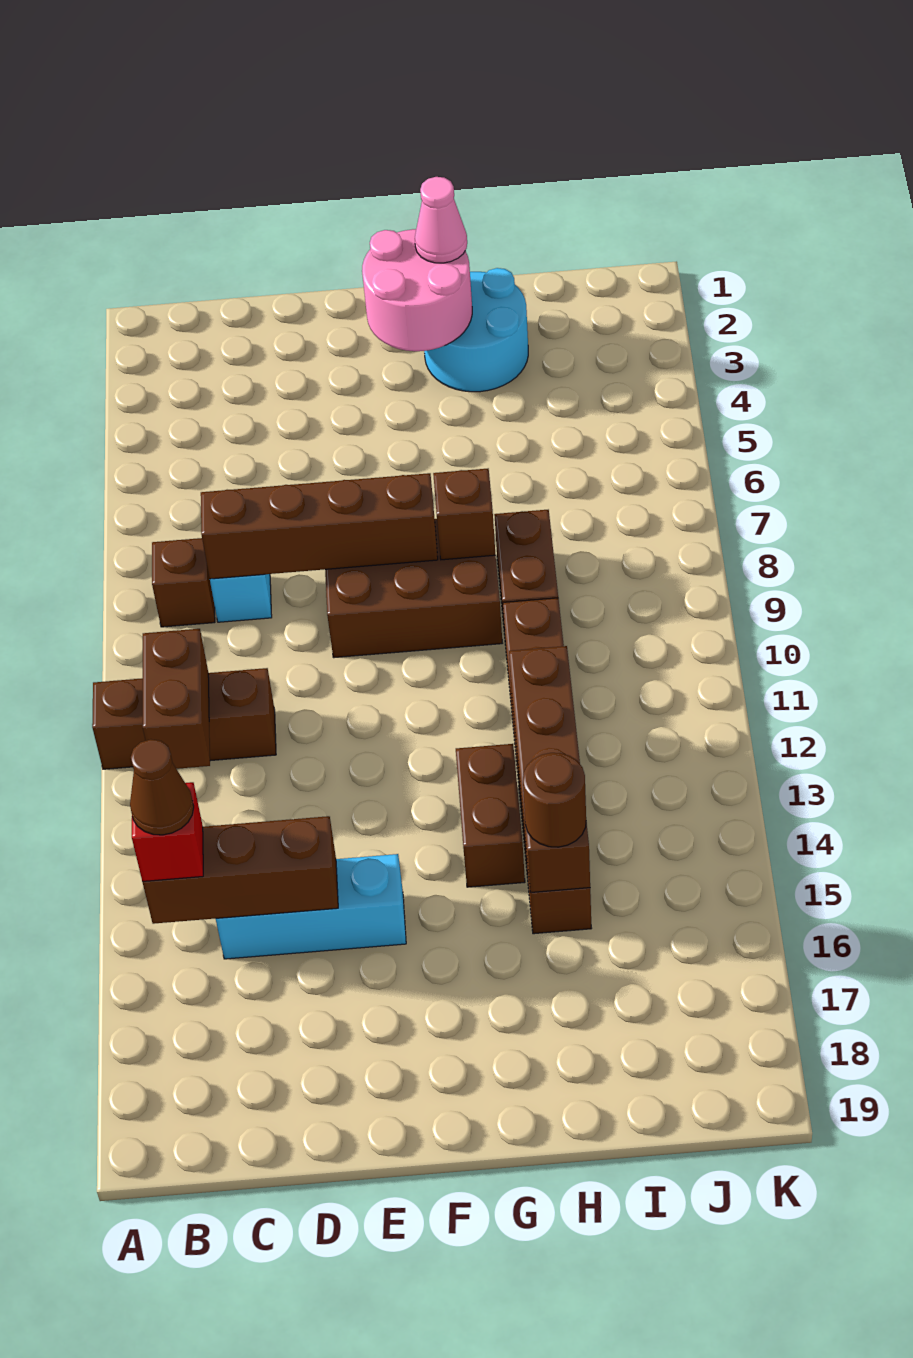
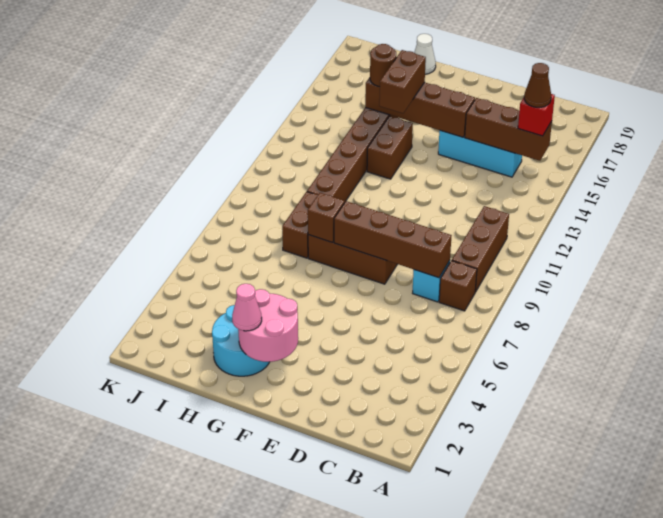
brown 1x3 brick [92,668,276,769] -> brown 1x3 brick turned to [452,206,509,292]
brown 1x2 brick [143,629,210,769] -> brown 1x2 brick moved to [379,50,426,113]
brown 1x4 brick [509,646,590,893] -> brown 1x4 brick turned to [365,78,475,137]
none -> white 1x1 cone [414,34,436,74]

